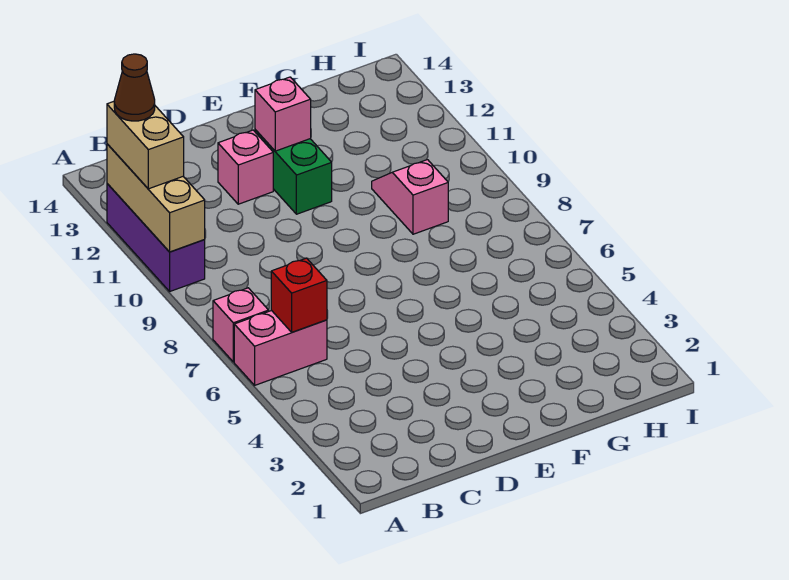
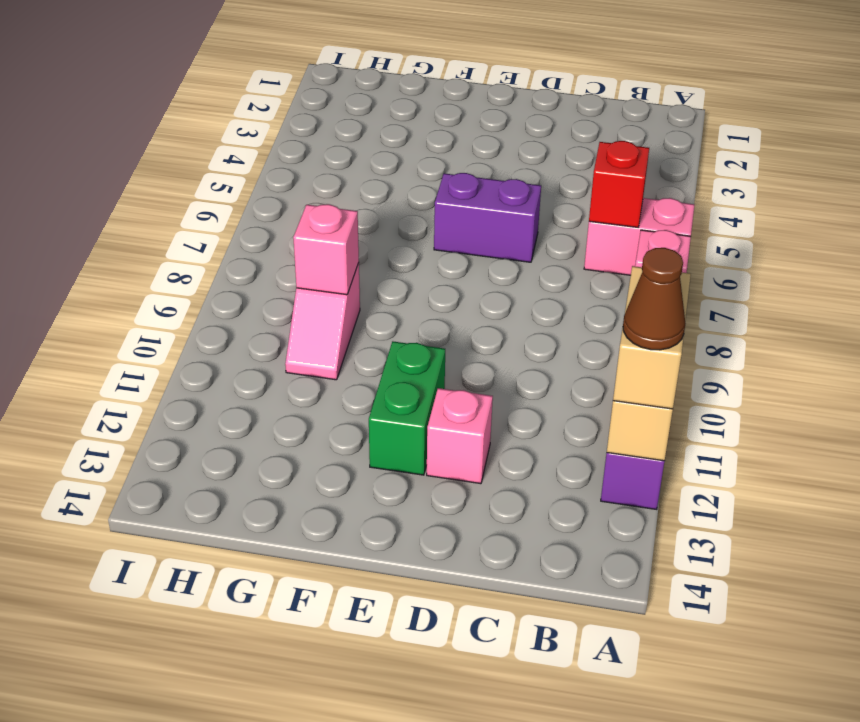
none -> purple 1x2 brick [434,173,541,262]
pink 1x1 brick [255,77,311,151] -> pink 1x1 brick moved to [293,204,359,295]

